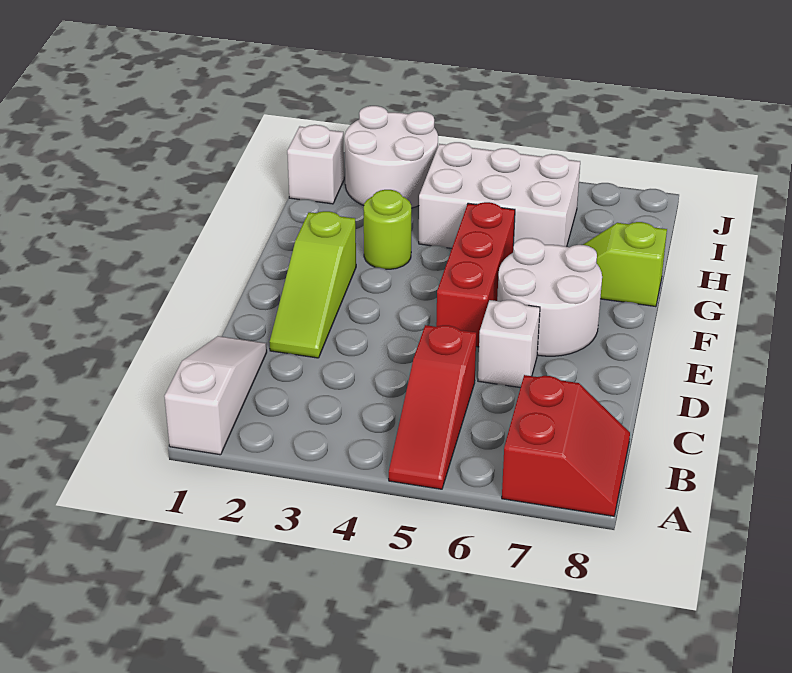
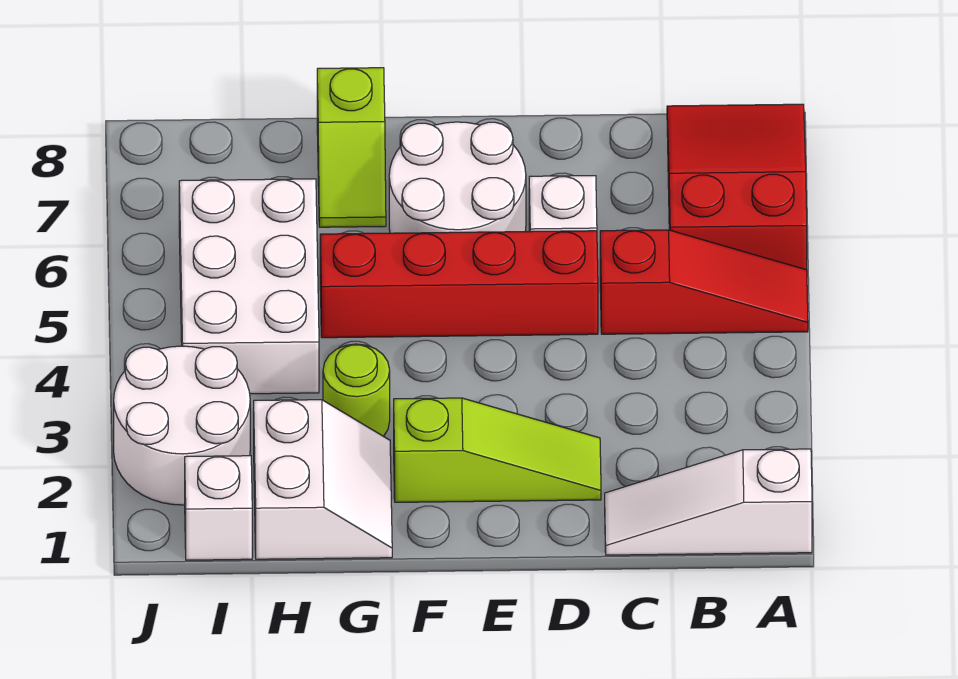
red 2x2 slope [502,375,630,516] -> red 2x3 slope [667,104,807,270]
red 1x3 brick [436,202,515,347] -> red 1x4 brick [320,231,598,338]
none -> white 2x2 slope [254,400,392,559]

